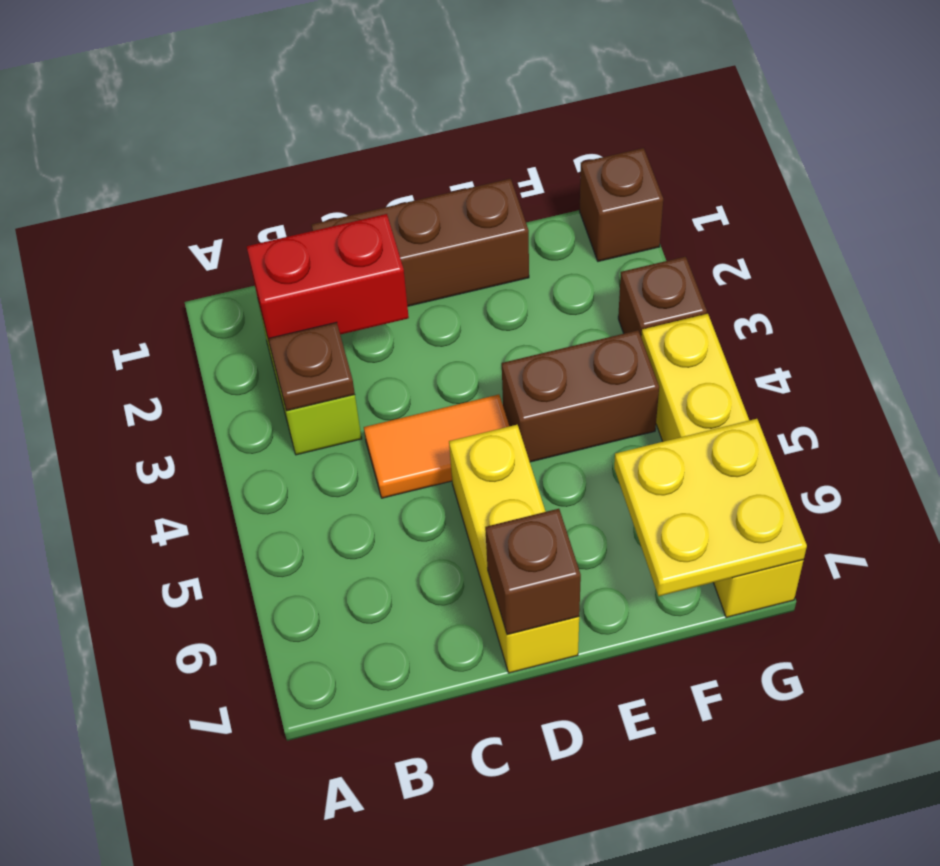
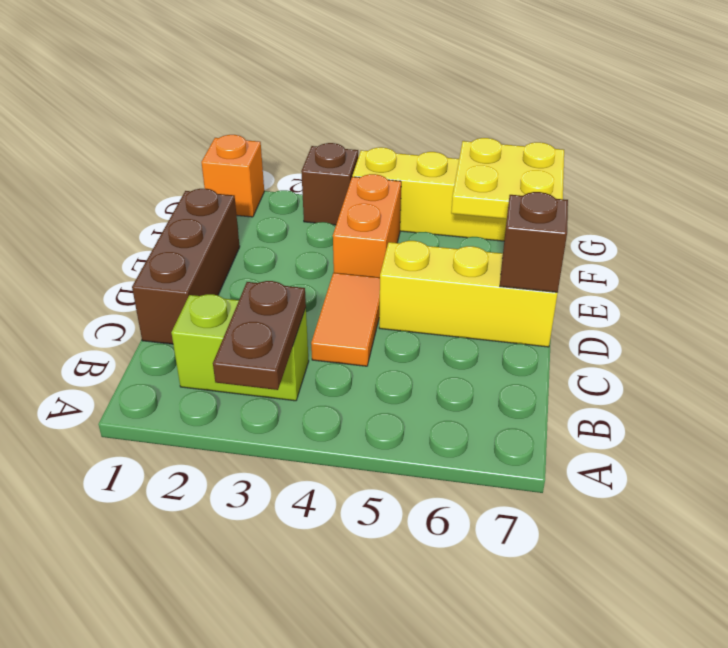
red 1x2 brick [247,214,409,344] -> none
brown 1x1 plate [269,322,355,411] -> brown 1x2 plate [213,281,306,390]
brown 1x2 brick [502,330,659,462] -> orange 1x2 brick [333,174,401,277]
brown 1x1 brick [580,148,663,261] -> orange 1x1 brick [201,135,264,217]

